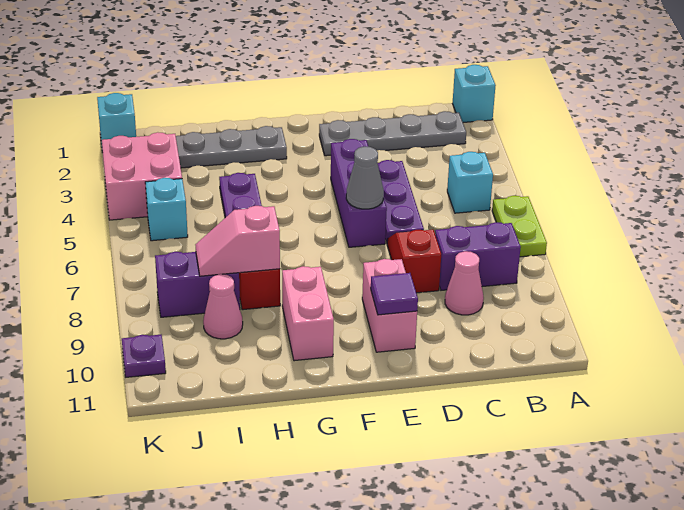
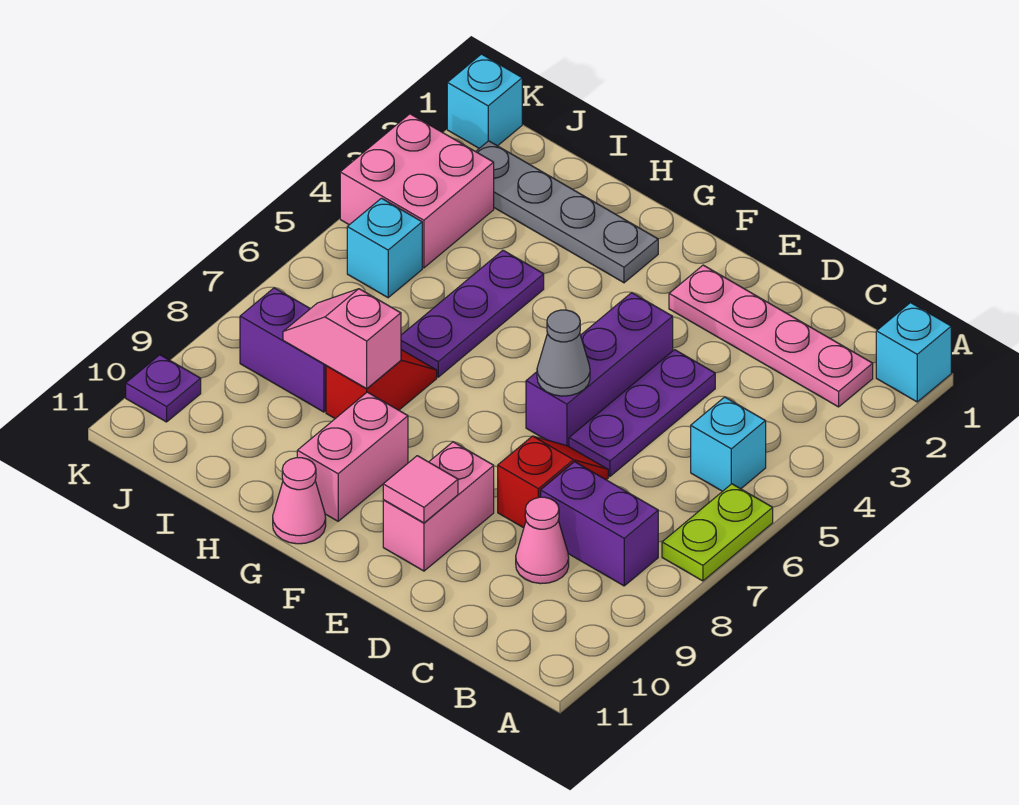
grey 1x4 plate [319,111,466,156] -> pink 1x4 plate [669,265,873,407]
purple 1x1 tile [371,273,418,315] -> pink 1x1 tile [383,456,458,523]
pink 1x1 cone [203,274,243,339] -> pink 1x1 cone moved to [273,458,326,544]

